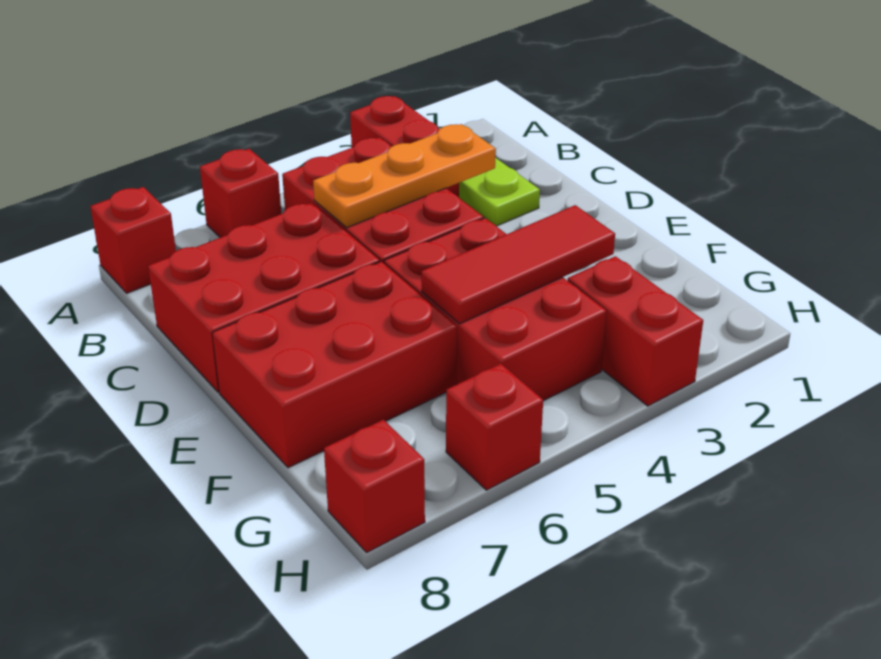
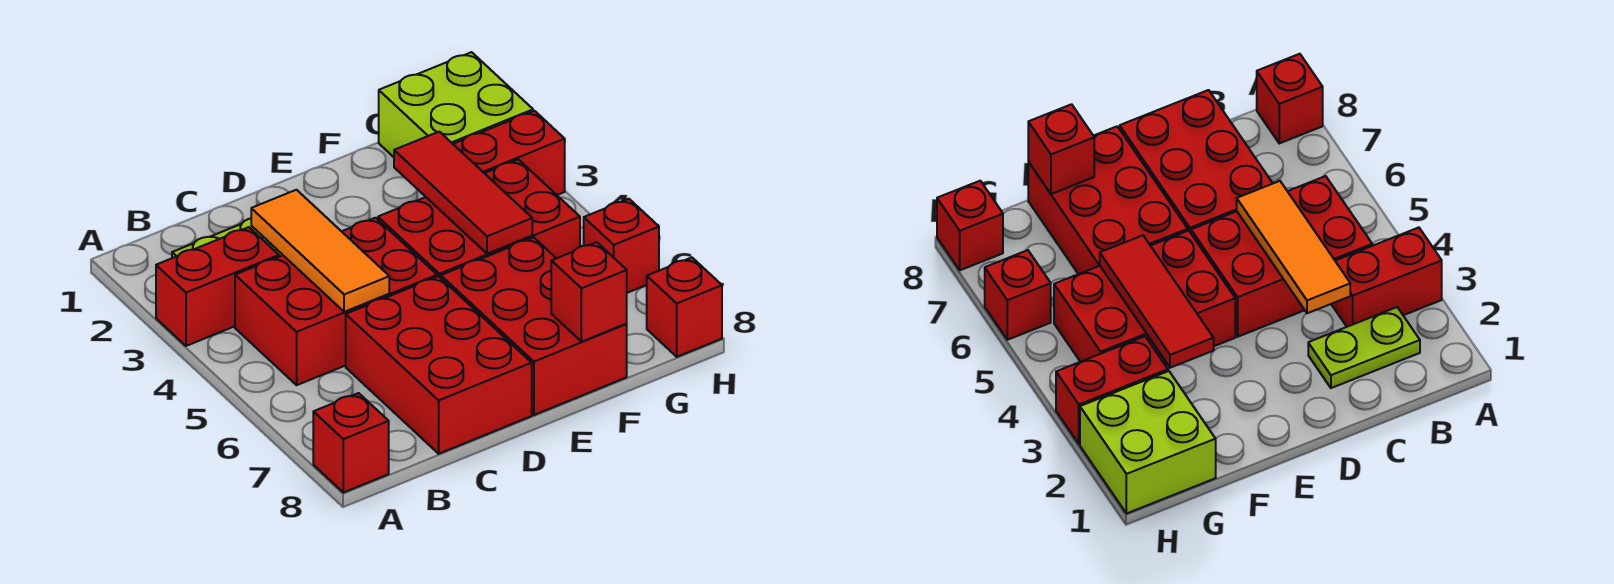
red 1x1 brick [200,149,281,238] -> red 1x1 brick moved to [551,242,627,342]
orange 1x3 plate [313,124,496,228] -> orange 1x3 tile [251,190,389,312]
none -> lime 2x2 brick [379,52,533,157]

